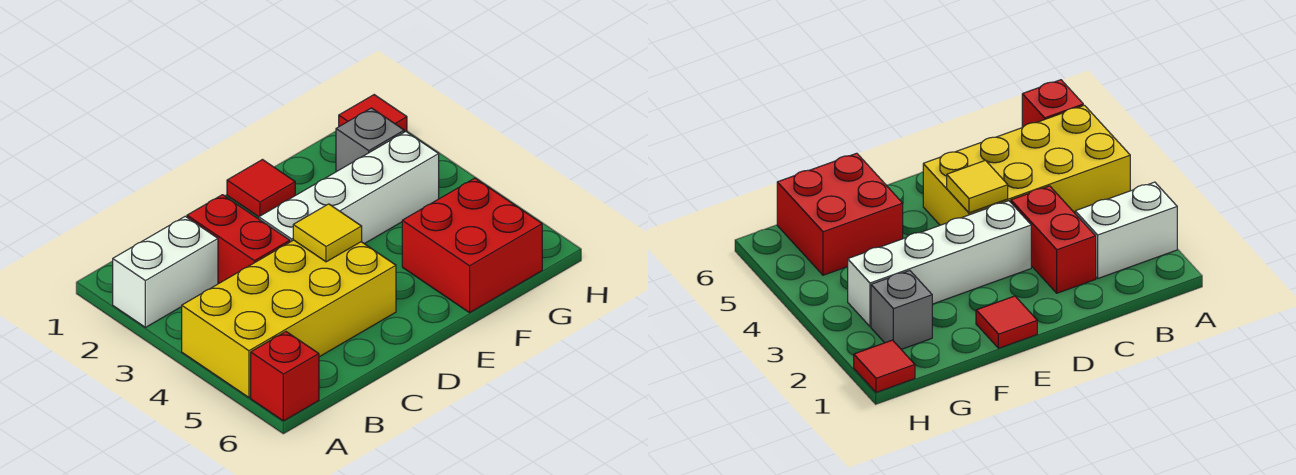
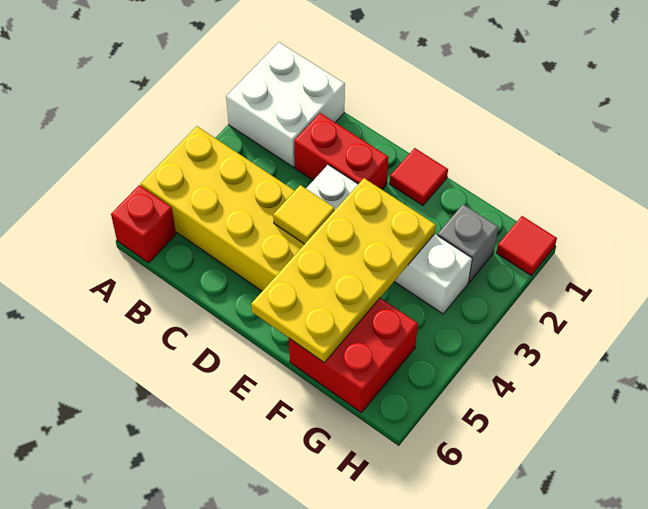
white 1x2 brick [113,216,218,327] -> white 2x2 brick [226,42,345,167]
red 1x2 brick [187,195,290,283] -> red 1x2 brick turned to [294,113,389,189]
none -> yellow 2x4 plate [251,178,436,363]

